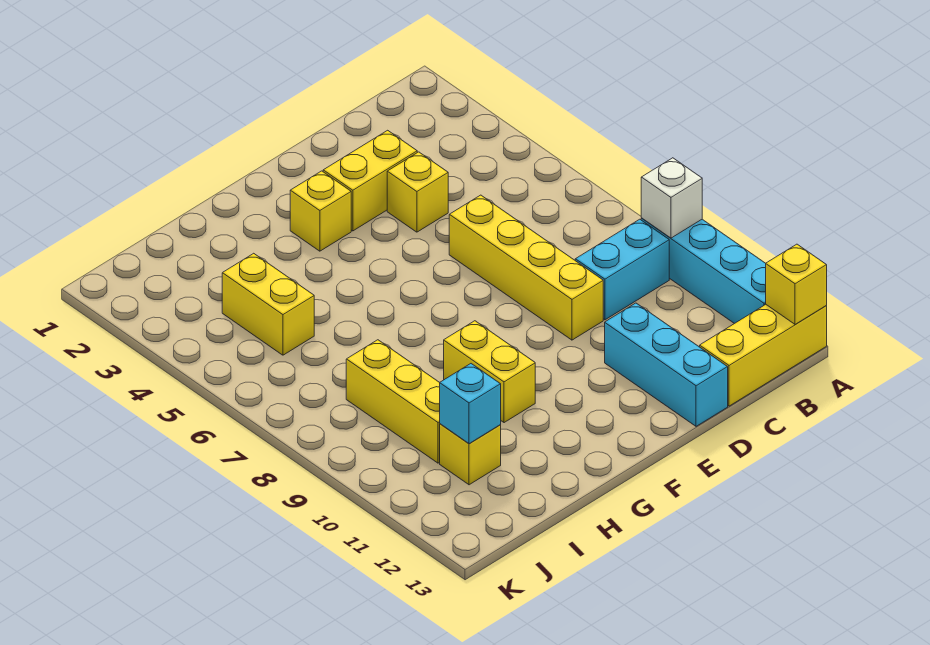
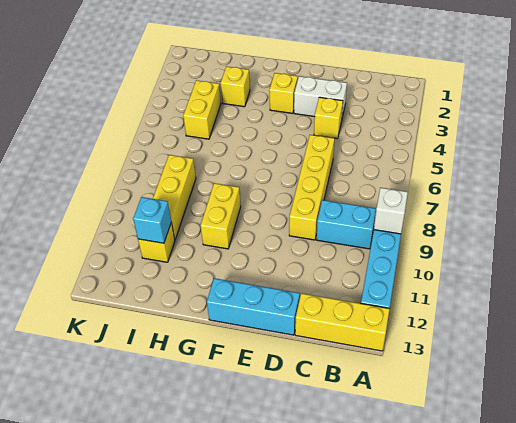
yellow 1x1 brick [766,244,827,325] -> yellow 1x1 brick moved to [221,66,250,107]
yellow 1x2 brick [323,130,417,231] -> white 1x2 brick [294,76,347,117]
cyan 1x3 brick [605,303,728,426] -> cyan 1x3 brick turned to [207,278,300,335]

